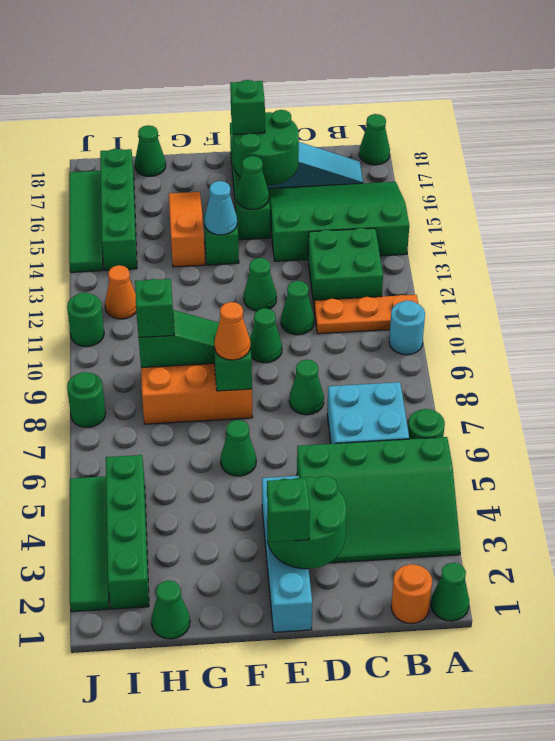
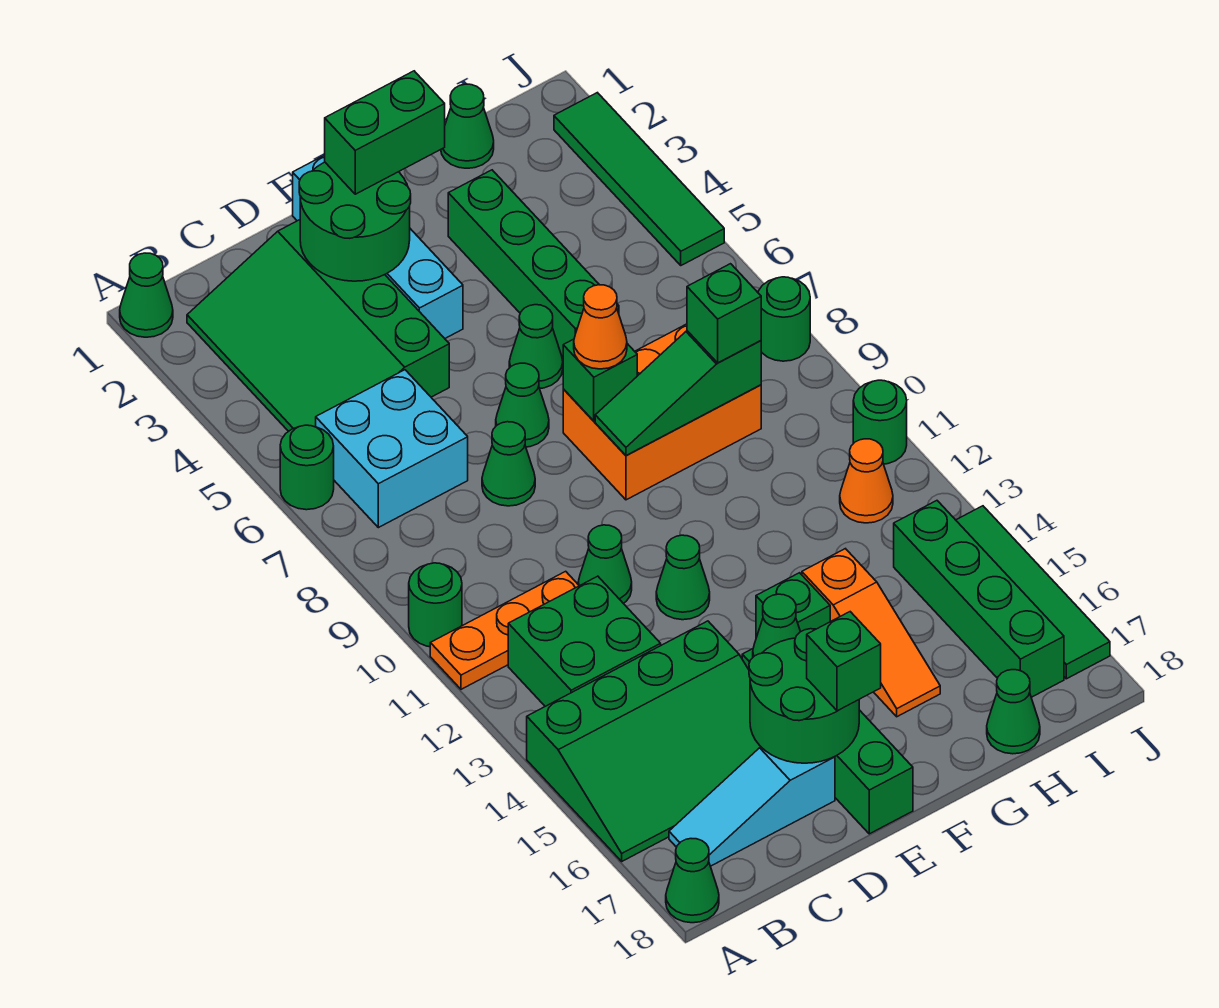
green 3x4 slope [297,437,461,563] -> green 3x4 slope turned to [187,220,449,431]
cyan 1x1 round brick [389,300,425,355] -> green 1x1 round brick [409,563,462,647]
orange 1x1 round brick [391,564,432,623] -> none
green 1x1 brick [267,478,310,542] -> green 1x2 brick [325,71,445,194]
green 1x1 cone [250,308,282,363] -> green 1x1 cone moved to [496,363,549,447]
cyan 1x1 cone [204,181,237,235] -> none
green 1x4 brick [106,455,149,609] -> green 1x4 brick moved to [448,170,619,359]

